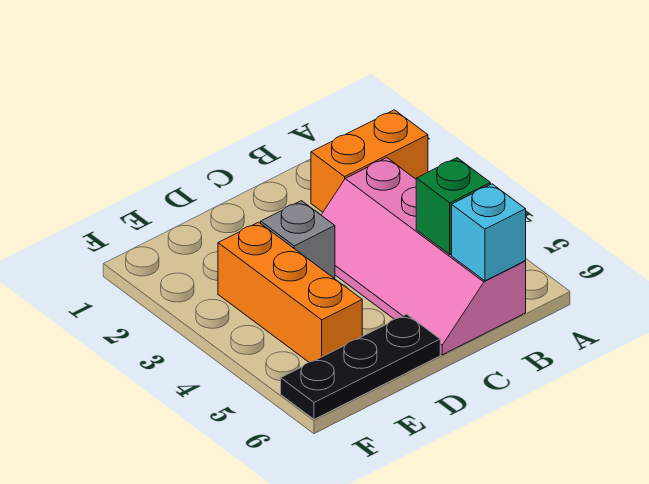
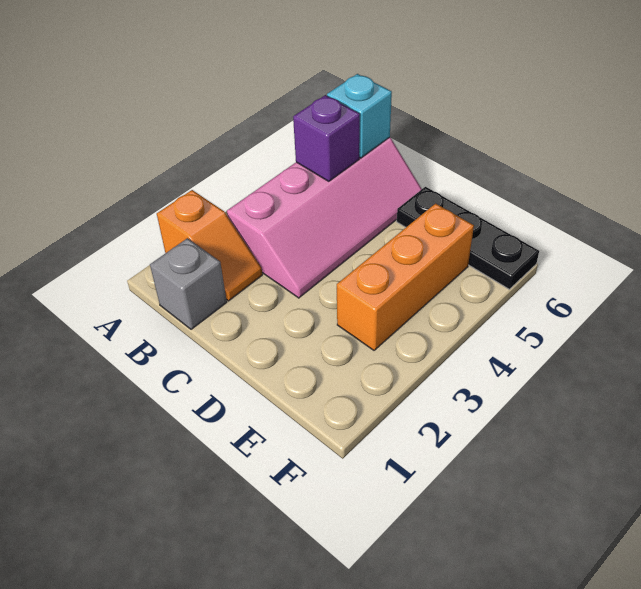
orange 1x2 brick [311,110,428,212] -> orange 1x2 slope [157,190,262,301]
green 1x1 brick [416,158,490,255] -> purple 1x1 brick [293,95,360,181]
grey 1x1 brick [261,201,335,278] -> grey 1x1 brick moved to [150,238,227,329]

